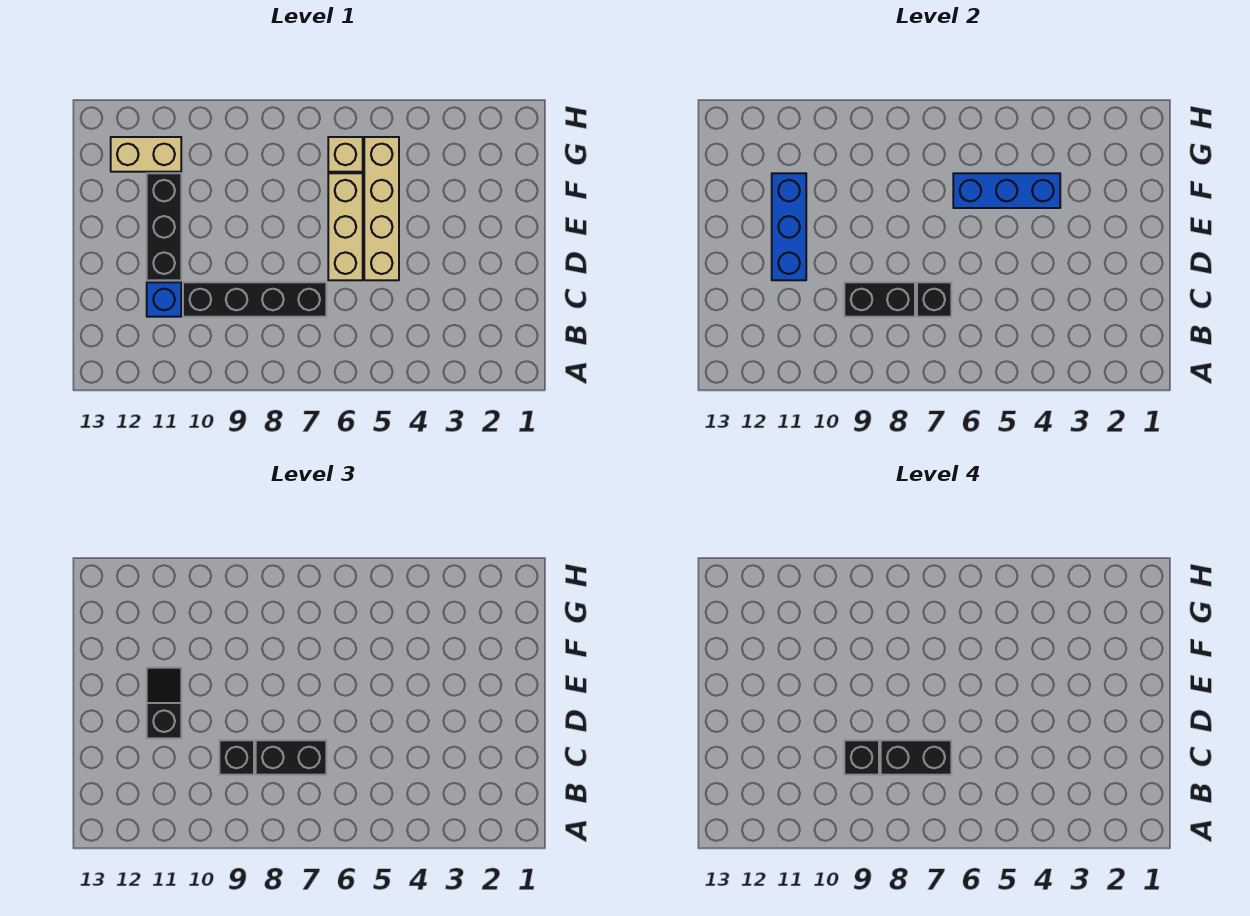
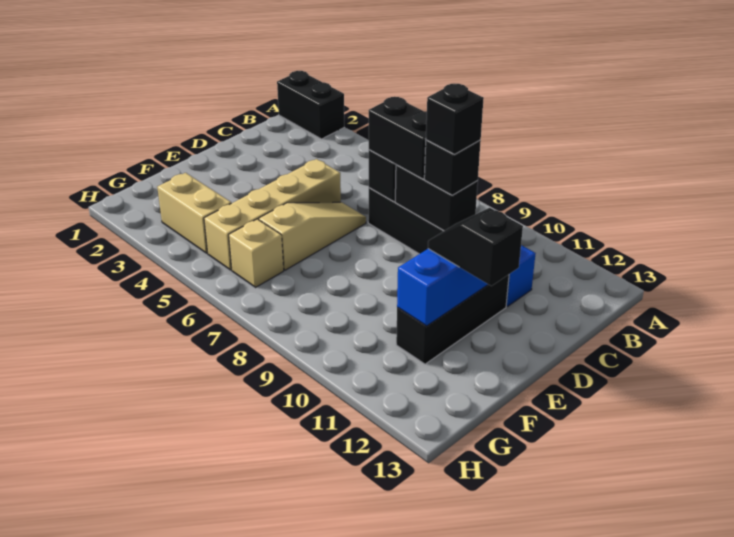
black 1x2 brick [881,740,951,775] -> black 1x2 brick moved to [277,71,344,139]
tan 1x3 brick [328,173,363,280] -> tan 1x3 slope [259,202,366,270]
black 1x2 slope [147,668,181,738] -> black 1x2 slope turned to [428,208,523,286]
blue 1x3 brick [953,173,1060,208] -> none
tan 1x2 brick [111,137,181,172] -> tan 1x2 brick moved to [157,173,231,253]

